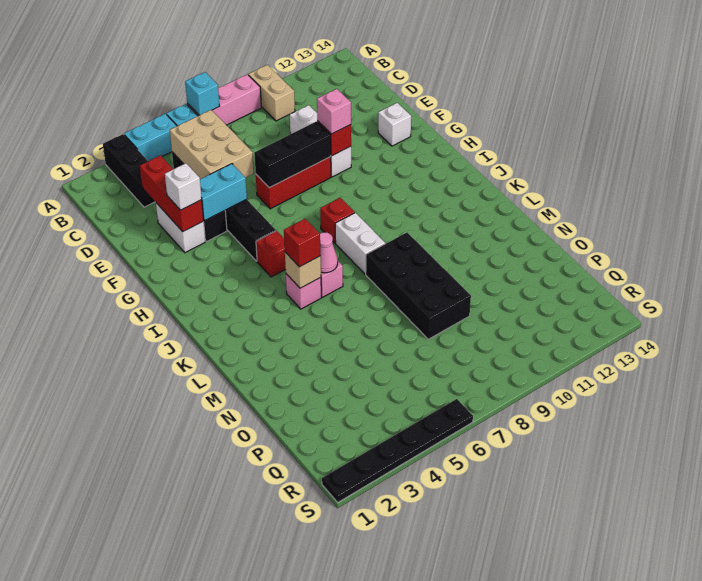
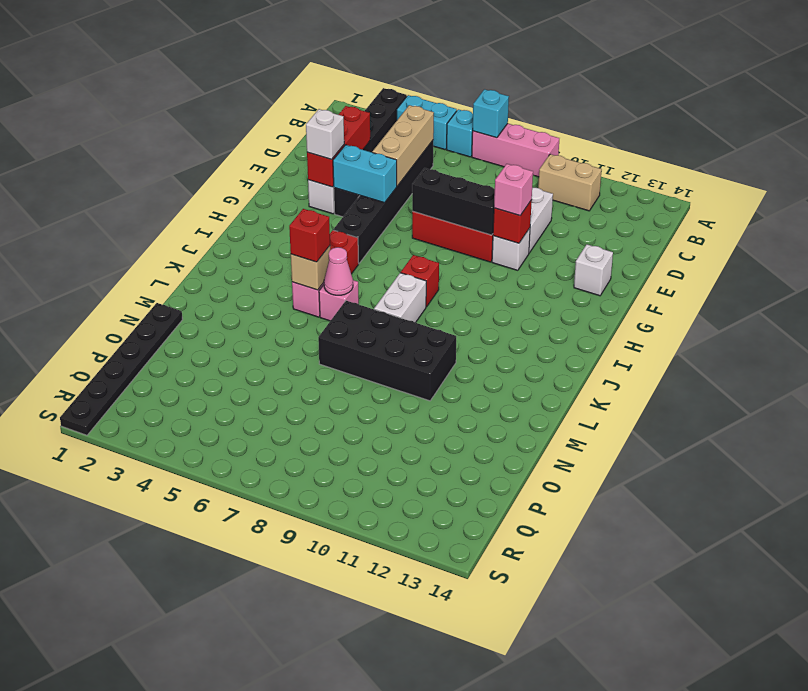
tan 1x2 brick [248,65,295,121] -> tan 1x2 brick turned to [538,154,602,211]
tan 2x3 brick [170,110,254,179] -> tan 1x3 brick [372,105,434,186]
black 2x4 brick [366,233,471,339] -> black 2x4 brick turned to [318,301,456,401]
black 1x6 plate [322,399,473,502] -> black 1x6 plate turned to [60,303,183,435]

